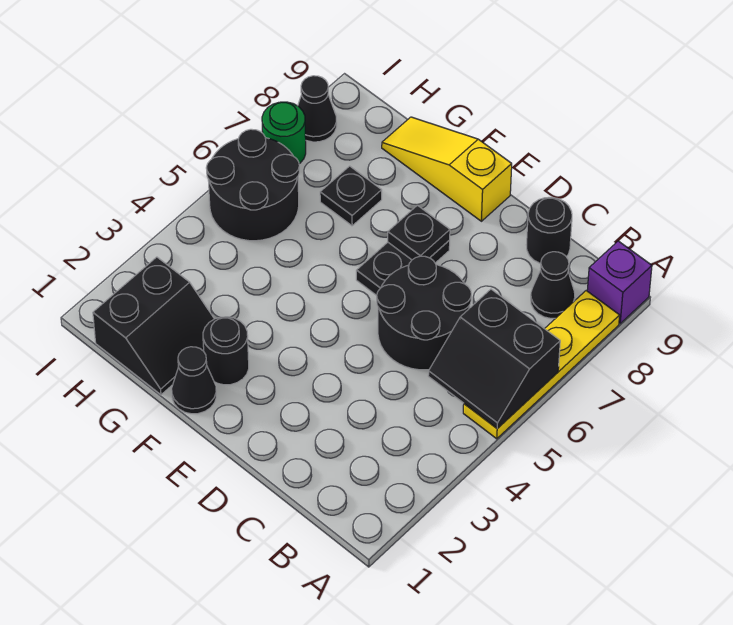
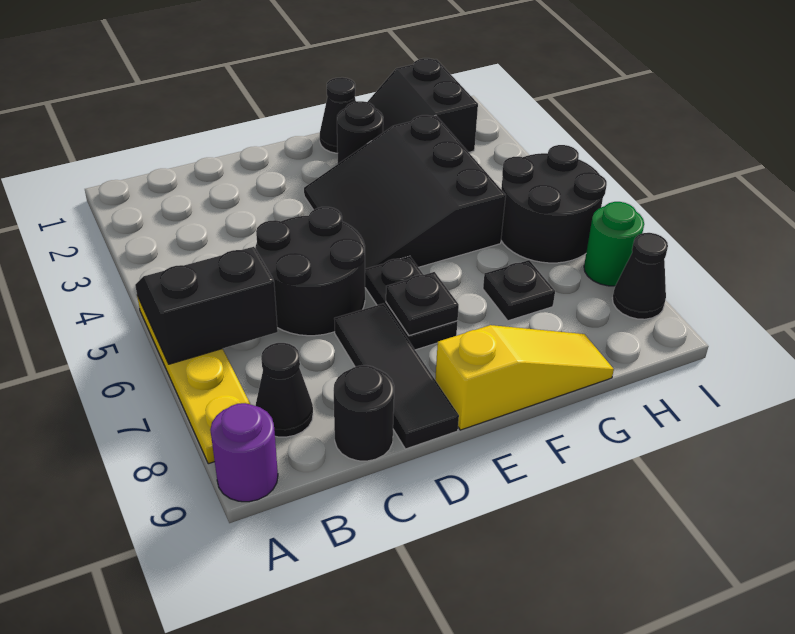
purple 1x1 brick [587,241,652,323] -> purple 1x1 round brick [210,403,278,502]
none -> black 1x3 tile [334,303,459,449]
none -> black 3x3 slope [304,115,506,269]

